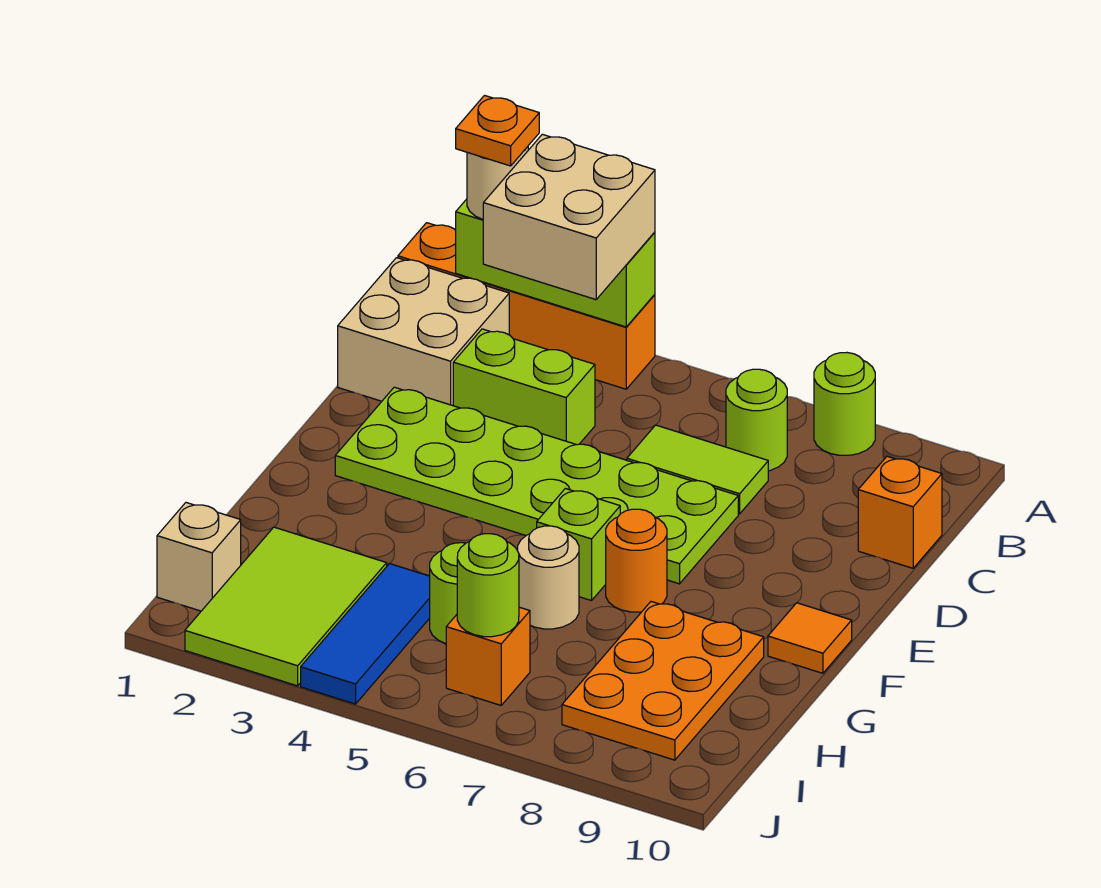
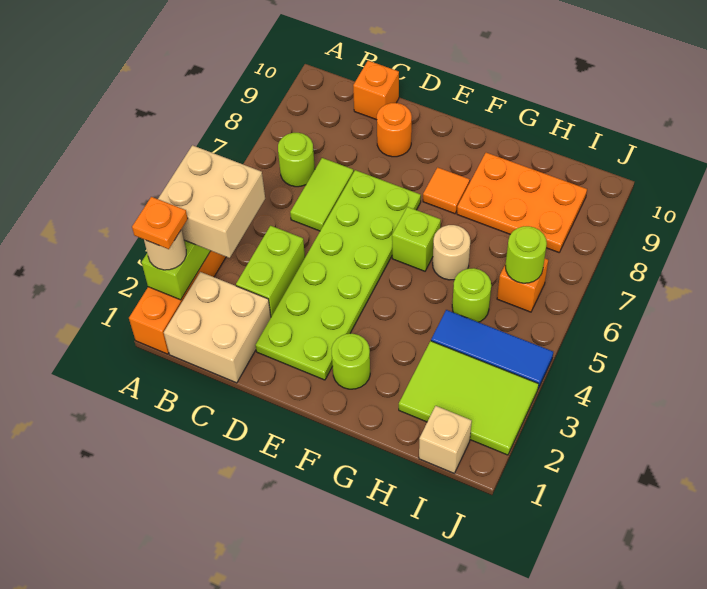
lime 1x1 round brick [814,353,875,455] -> lime 1x1 round brick moved to [331,334,370,389]
orange 1x1 round brick [606,509,667,612] -> orange 1x1 round brick moved to [377,103,412,157]
orange 1x1 tile [768,603,852,673] -> orange 1x1 tile moved to [423,167,470,214]

